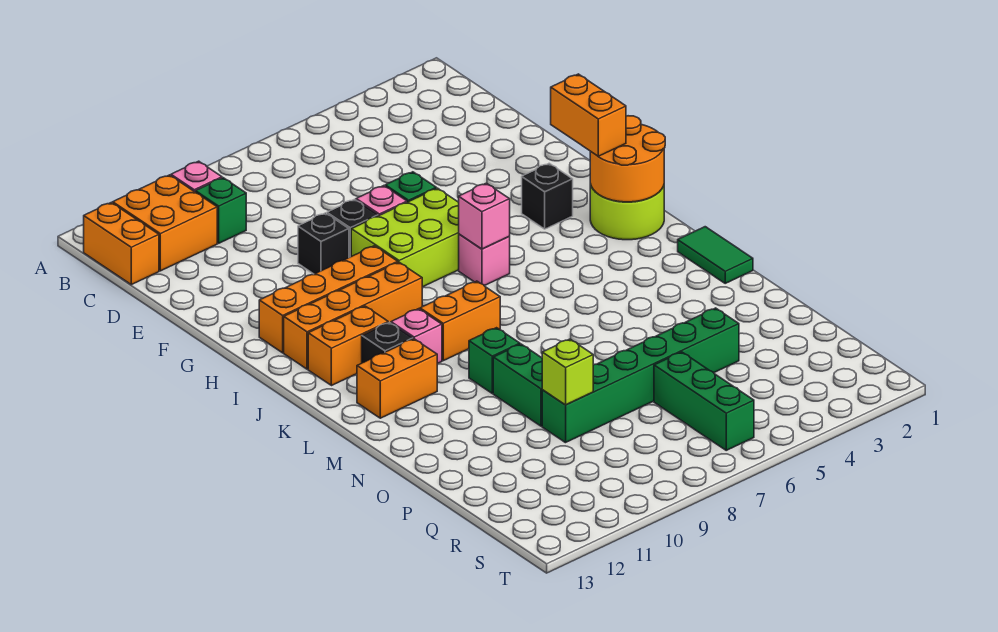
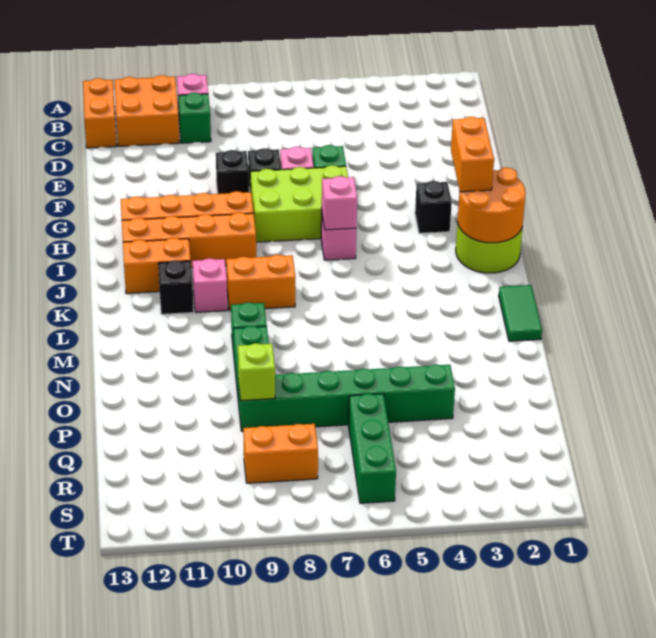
orange 1x2 brick [357,339,437,418] -> orange 1x2 brick moved to [243,424,318,483]

